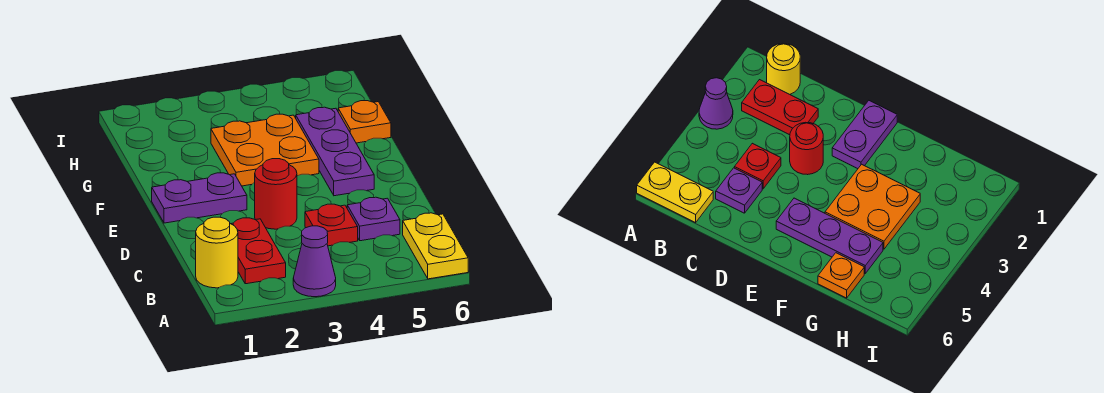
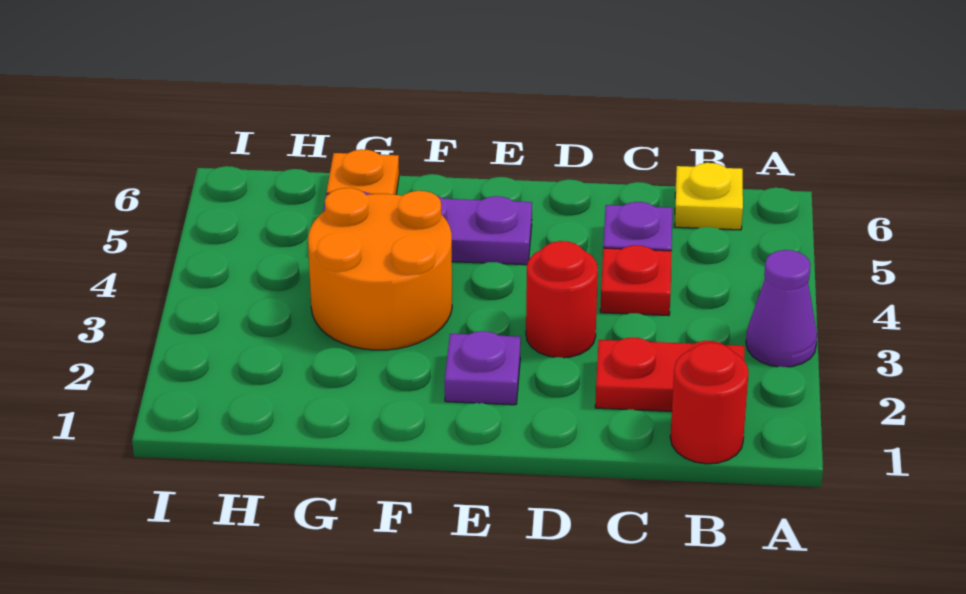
yellow 1x2 plate [403,213,468,279] -> yellow 1x1 plate [675,163,743,230]
yellow 1x1 round brick [196,217,238,288] -> red 1x1 round brick [670,343,749,464]
purple 1x2 plate [152,173,247,223] -> purple 1x1 plate [445,331,521,405]
orange 2x2 plate [211,114,319,186] -> orange 2x2 round brick [308,188,452,350]

